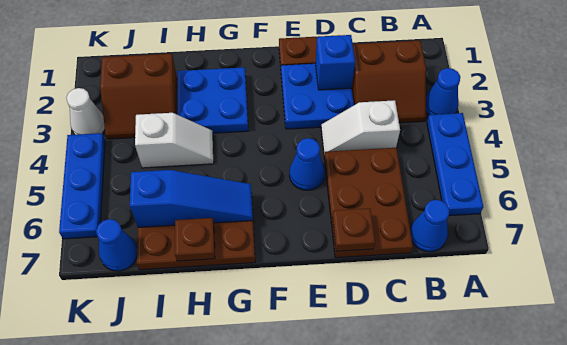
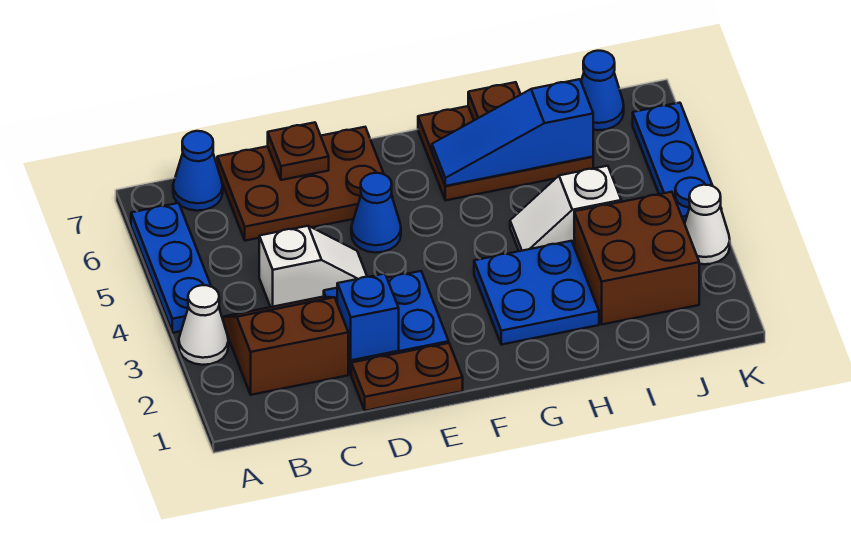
blue 1x1 cone [426,68,460,115] -> white 1x1 cone [179,285,228,365]
brown 2x3 plate [324,148,413,258] -> brown 2x3 plate turned to [217,127,393,241]
brown 2x2 slope [100,54,177,139] -> brown 2x2 brick [574,192,699,324]

